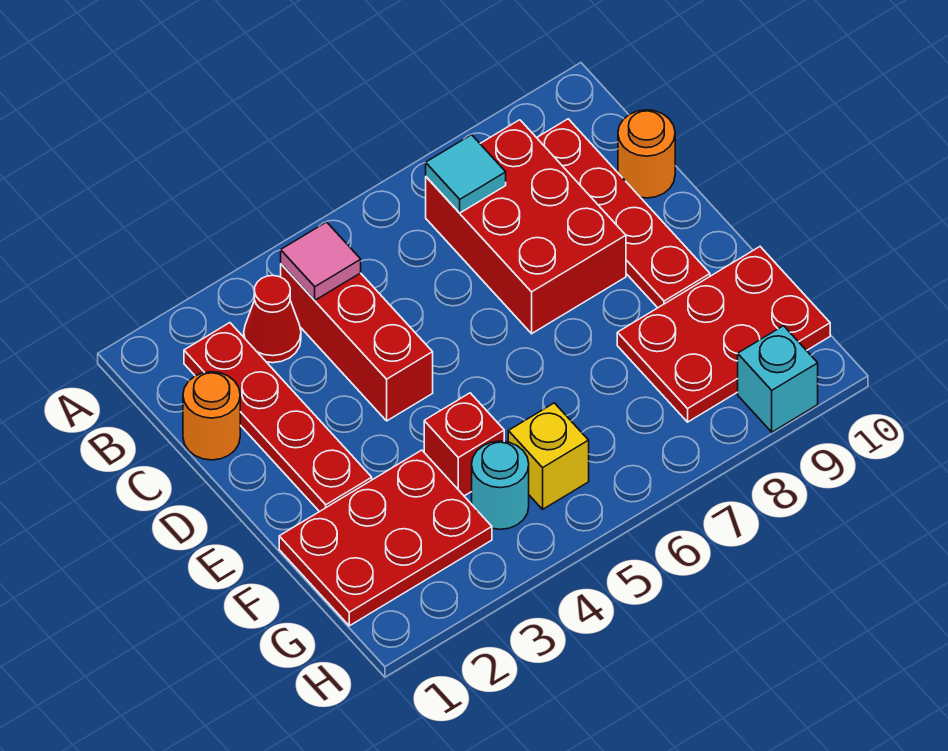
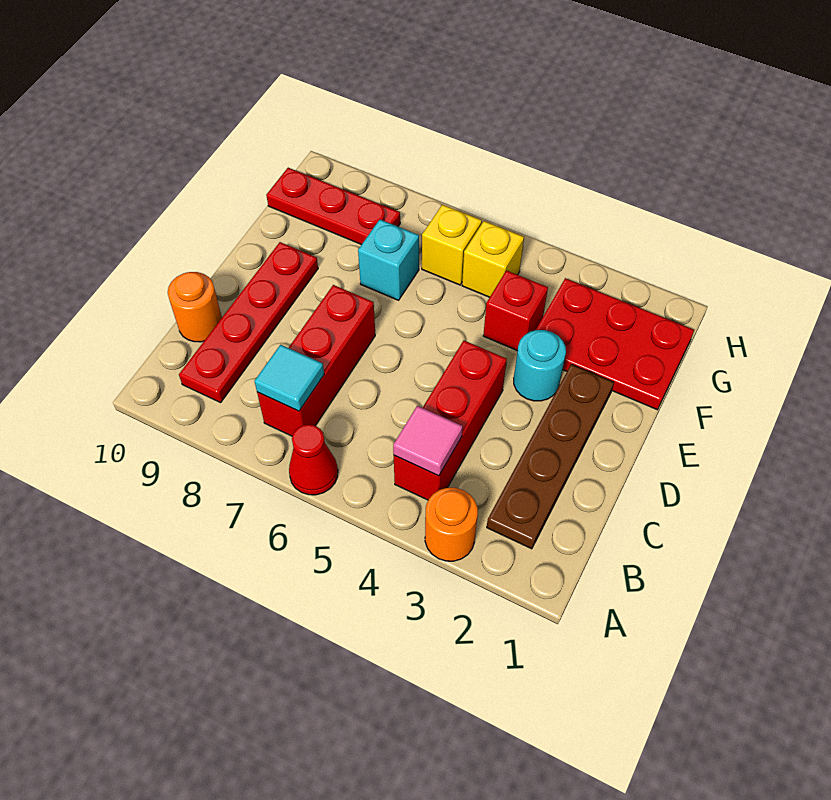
red 1x4 plate [184,323,372,512] -> brown 1x4 plate [487,364,614,549]
red 1x1 cone [244,276,301,363] -> red 1x1 cone moved to [289,425,338,495]
red 2x3 brick [426,120,626,334] -> red 1x3 brick [257,285,375,436]
orange 1x1 round brick [183,372,240,460] -> orange 1x1 round brick moved to [425,488,478,561]
red 2x3 plate [617,247,830,422] -> red 1x3 plate [266,168,400,245]
cyan 1x1 round brick [472,441,529,529] -> cyan 1x1 round brick moved to [514,330,566,401]
none -> yellow 1x1 brick [422,205,482,285]
cyan 1x1 brick [738,326,818,432] -> cyan 1x1 brick moved to [358,220,419,300]

